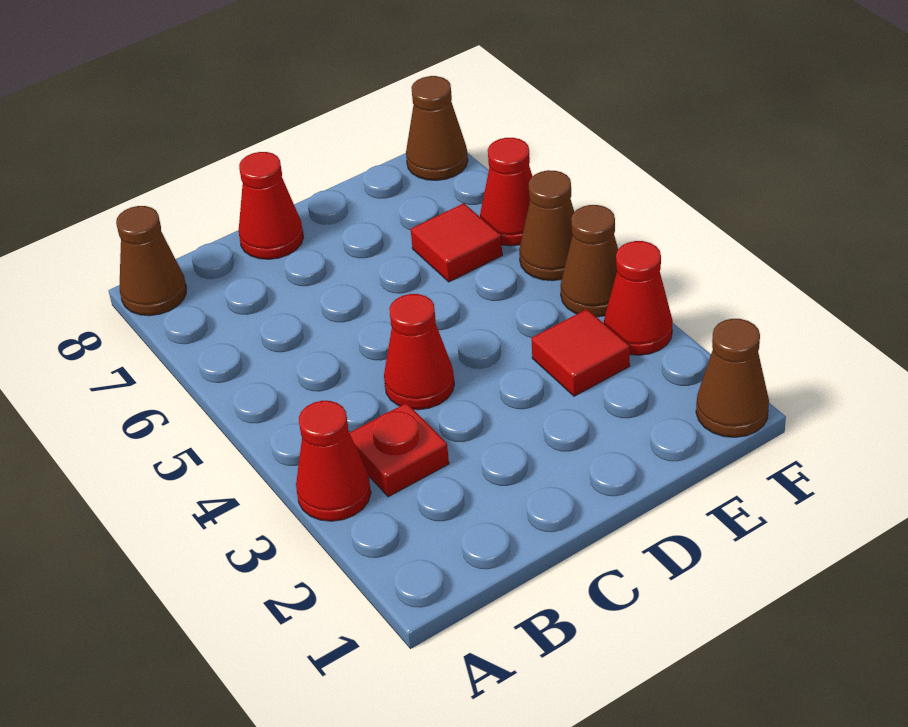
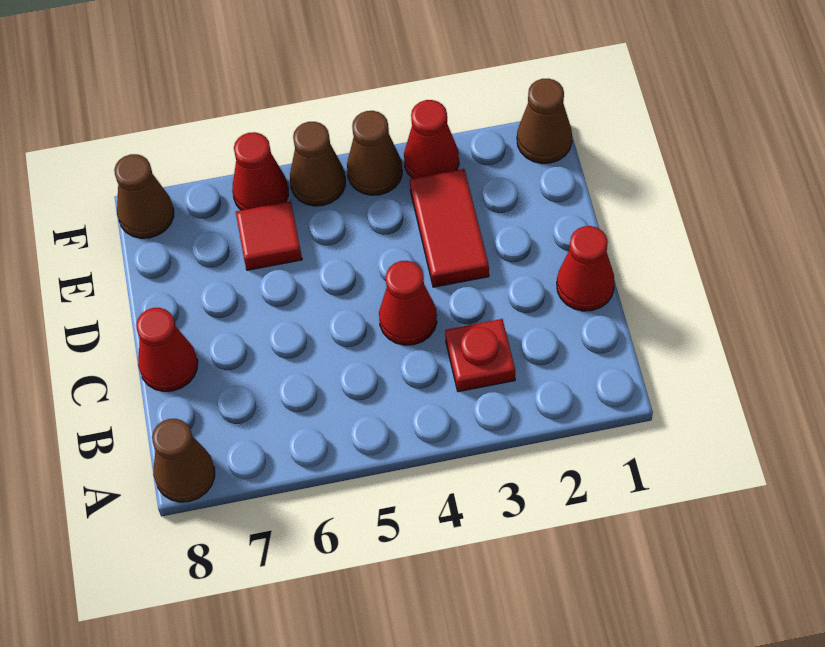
red 1x1 cone [296,401,371,521] -> red 1x1 cone moved to [557,226,615,311]
red 1x1 tile [531,309,630,396] -> red 1x2 tile [410,169,489,287]

